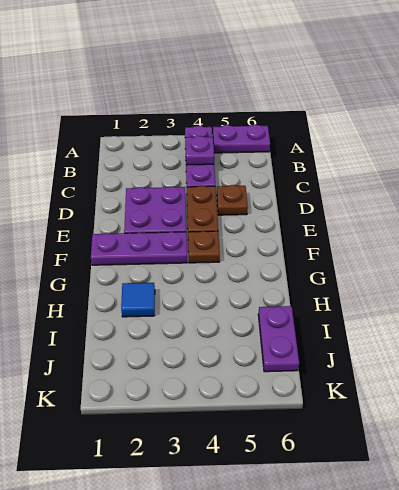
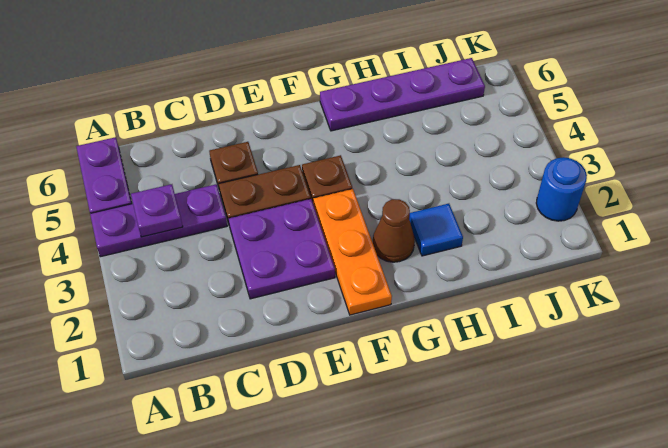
purple 1x3 plate [91,232,187,265] -> orange 1x3 plate [313,189,392,315]
none -> brown 1x1 cone [373,199,415,262]
purple 1x2 plate [258,306,299,372] -> purple 1x4 plate [320,58,485,131]
none -> blue 1x1 round brick [536,157,587,221]

